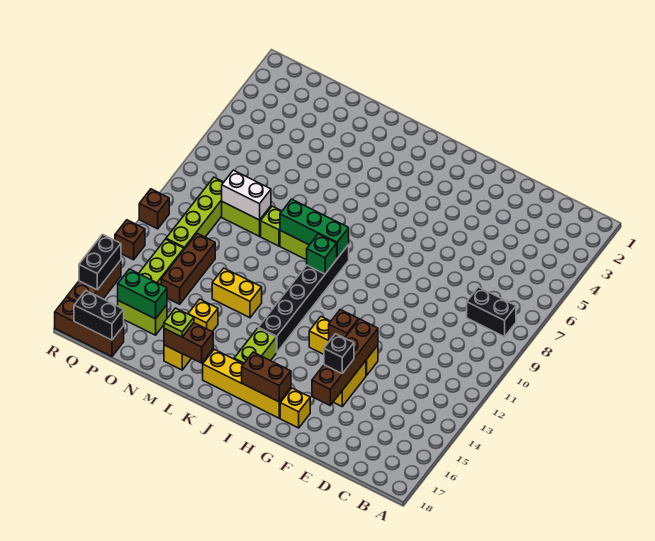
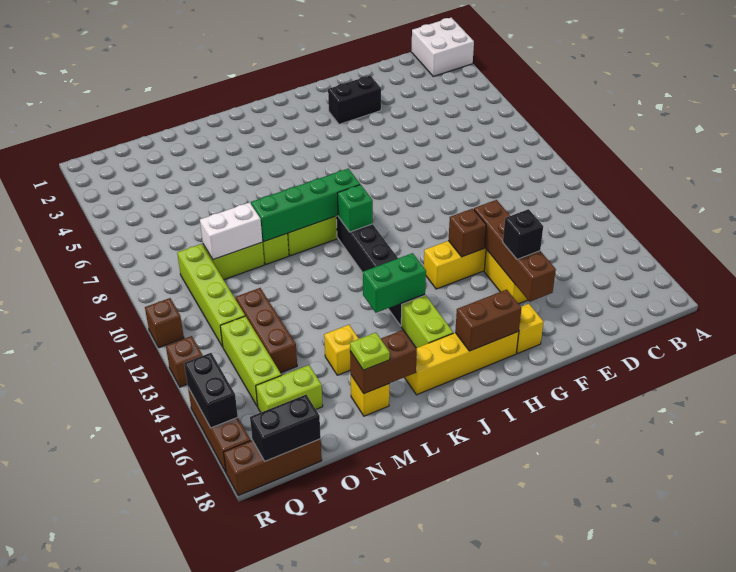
none -> white 2x2 brick [411,17,474,76]
black 1x2 brick [467,287,516,337] -> black 1x2 brick moved to [328,76,381,124]
green 1x3 brick [280,199,349,258] -> green 1x4 brick [251,169,360,241]
yellow 1x2 brick [212,268,262,318] -> none
green 1x2 brick [118,269,167,319] -> green 1x2 brick moved to [363,253,426,313]

